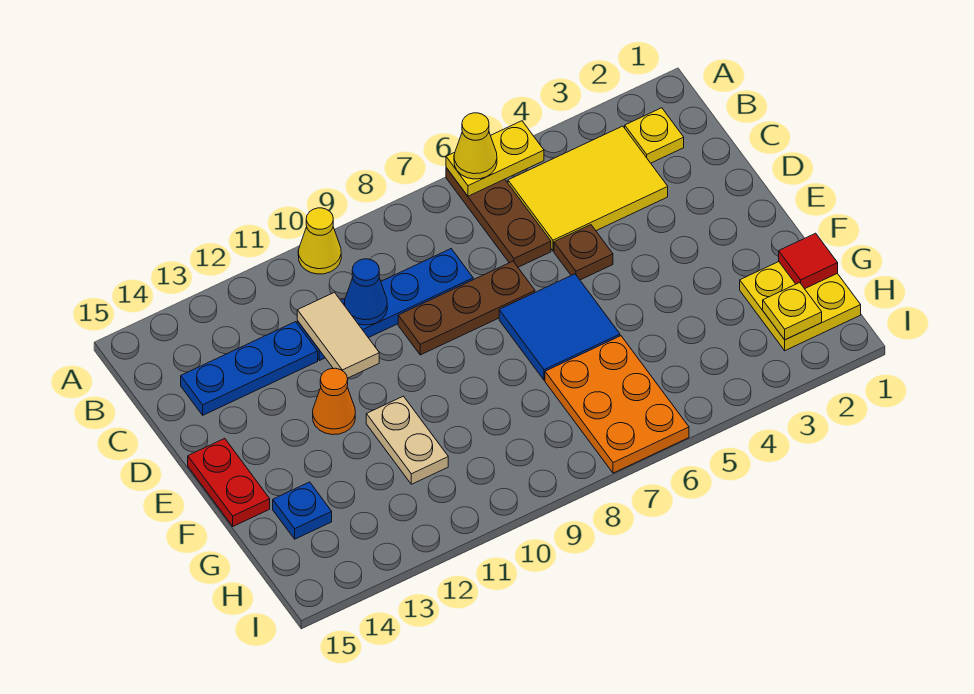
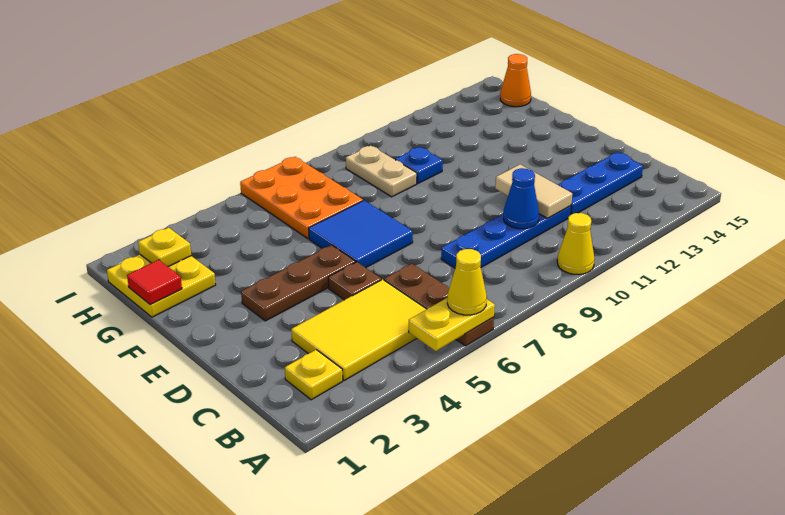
brown 1x3 plate [398,261,535,355] -> brown 1x3 plate moved to [241,245,356,321]
orange 1x1 cone [313,368,355,435] -> orange 1x1 cone moved to [500,54,531,107]
red 1x2 plate [188,438,270,526] -> none
tan 1x2 plate [366,396,448,484] -> tan 1x2 plate moved to [346,146,417,197]
blue 1x1 plate [273,482,332,539] -> blue 1x1 plate moved to [395,147,443,183]

